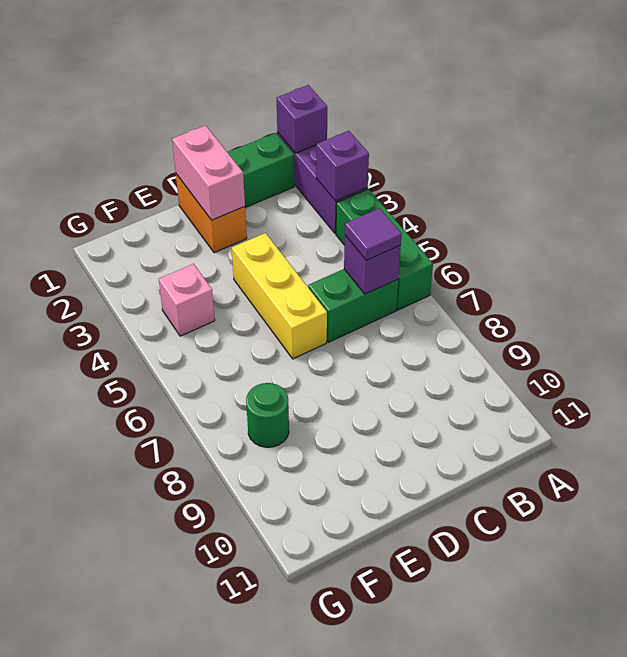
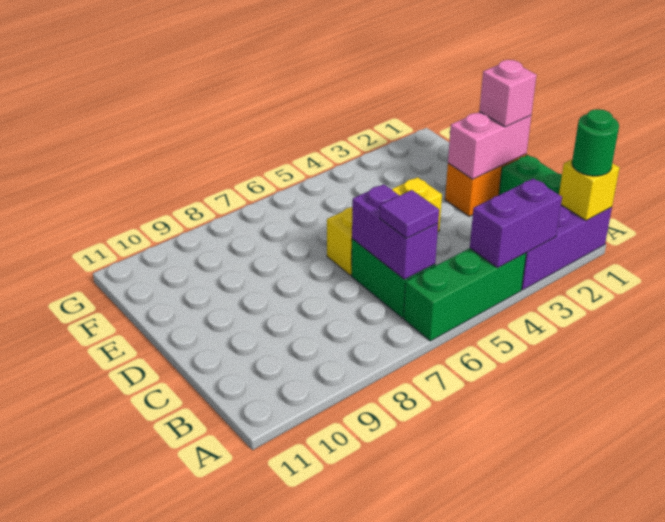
purple 1x1 brick [277,85,327,153] -> yellow 1x1 brick [559,159,619,221]
purple 1x1 brick [316,131,369,201] -> purple 1x2 brick [470,179,562,268]
purple 1x1 brick [344,235,401,294] -> purple 1x2 brick [352,184,438,279]
pink 1x1 brick [159,264,215,336] -> pink 1x1 brick moved to [479,60,537,127]
green 1x1 round brick [246,383,289,447] -> green 1x1 round brick moved to [572,109,619,176]

